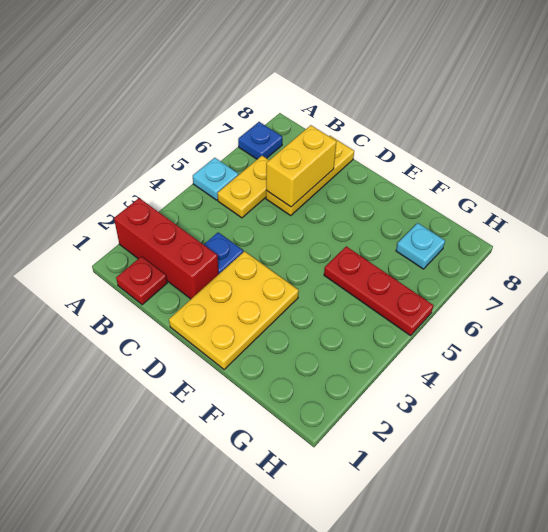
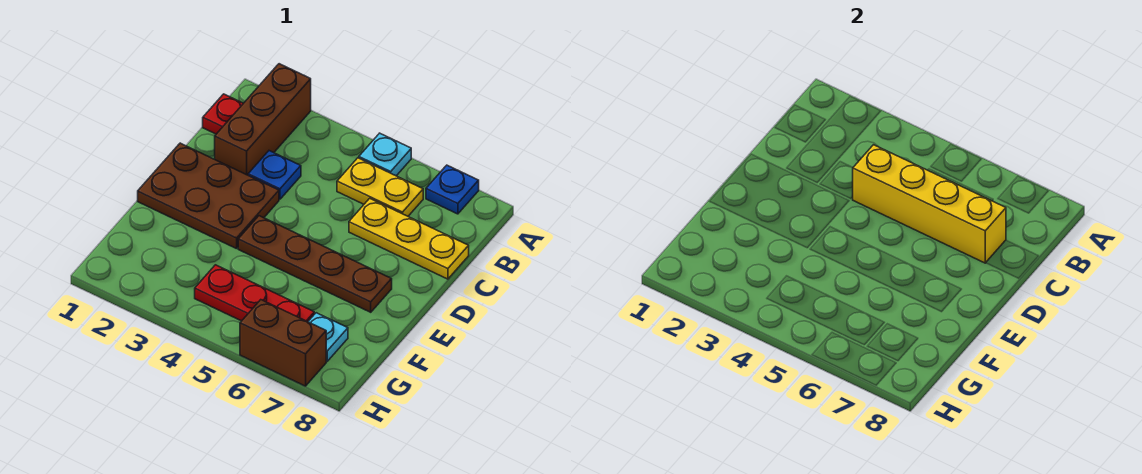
red 1x3 brick [114,198,219,299] -> brown 1x3 brick [215,64,311,175]
yellow 1x2 brick [266,125,337,207] -> yellow 1x4 brick [853,145,1006,263]
yellow 2x3 plate [169,251,299,369] -> brown 2x3 plate [138,143,279,249]
none -> brown 1x4 plate [238,216,392,312]
red 1x3 plate [324,246,434,336] -> red 1x3 plate turned to [195,265,314,322]
none -> brown 1x2 brick [240,300,326,386]

